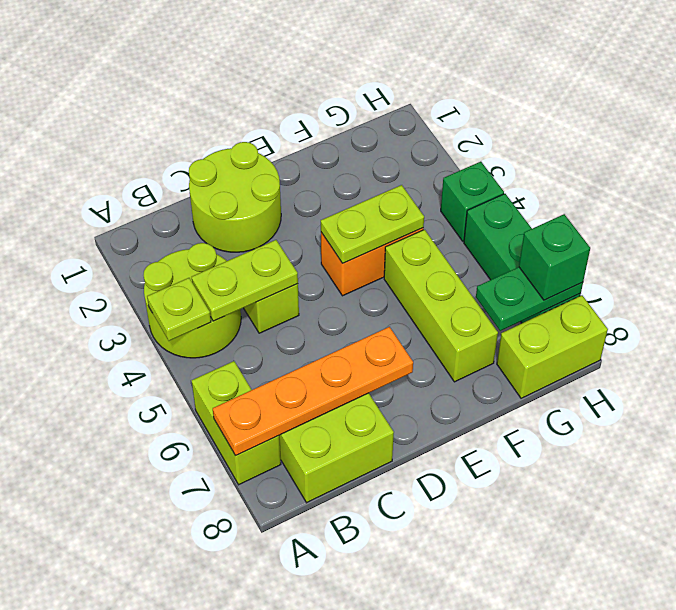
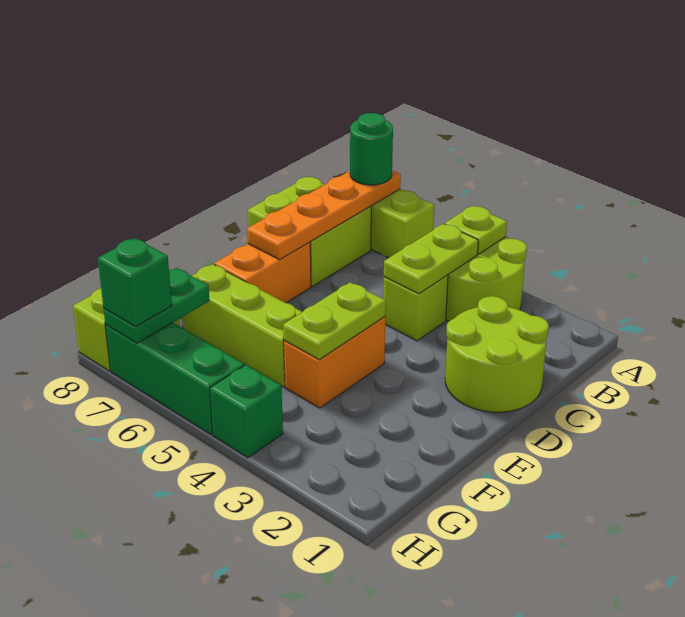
none -> green 1x1 round brick [350,113,393,185]
none -> orange 1x2 brick [214,242,311,303]

